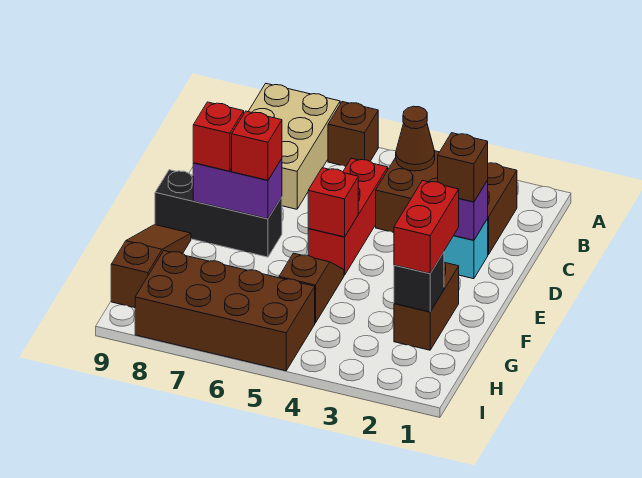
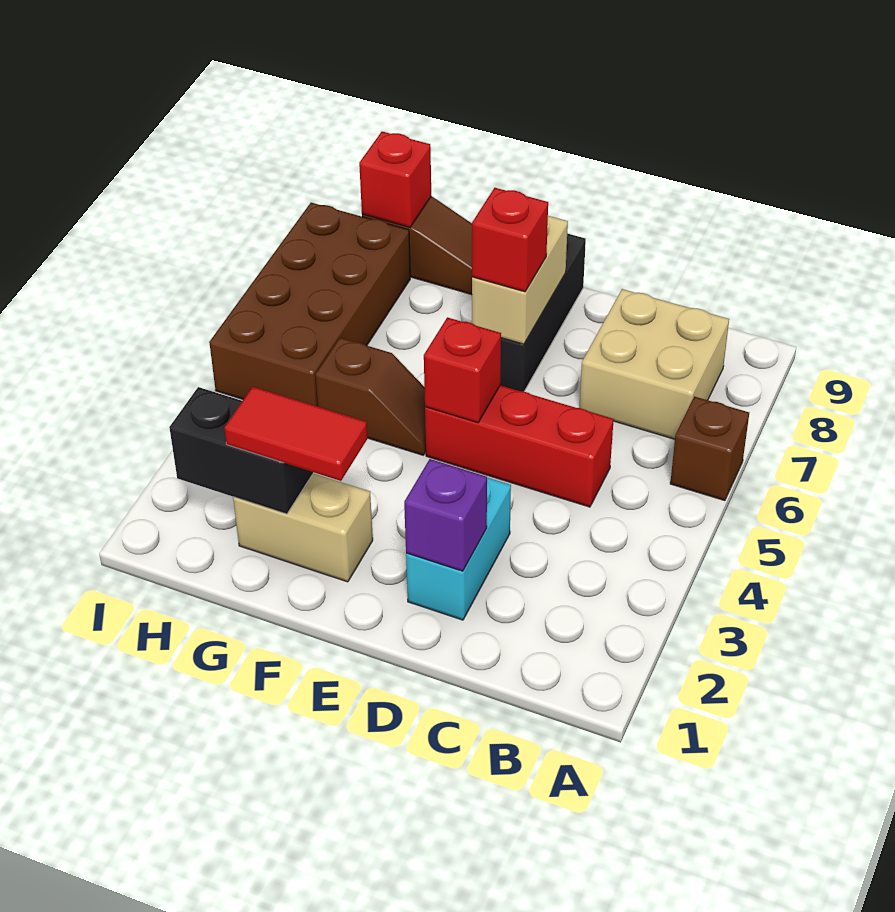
tan 2x3 brick [248,84,340,209] -> tan 2x2 brick [579,289,729,439]
brown 2x3 brick [376,151,517,255] -> none
brown 1x1 cone [396,106,435,171] -> none
brown 1x1 brick [438,133,488,202] -> none
purple 1x2 brick [193,159,282,219] -> tan 1x2 brick [472,216,568,344]
red 1x1 brick [193,102,244,171] -> red 1x1 brick moved to [359,132,431,227]
brown 1x2 brick [394,262,459,350] -> tan 1x2 brick [233,474,373,582]
red 1x2 brick [394,181,459,273] -> red 1x2 tile [224,387,367,481]
black 1x1 brick [394,252,444,312] -> black 1x2 brick [169,387,313,514]

